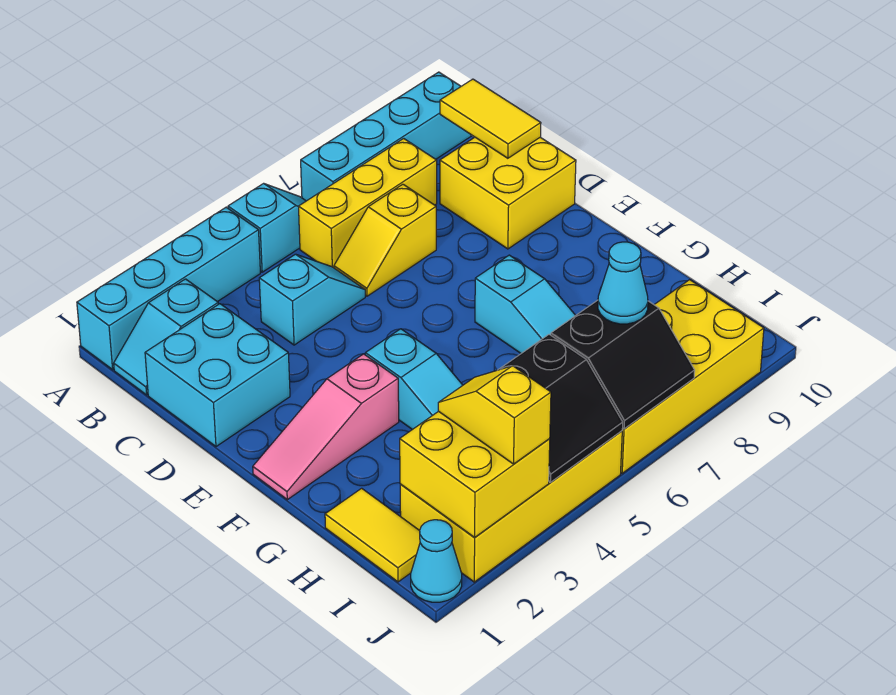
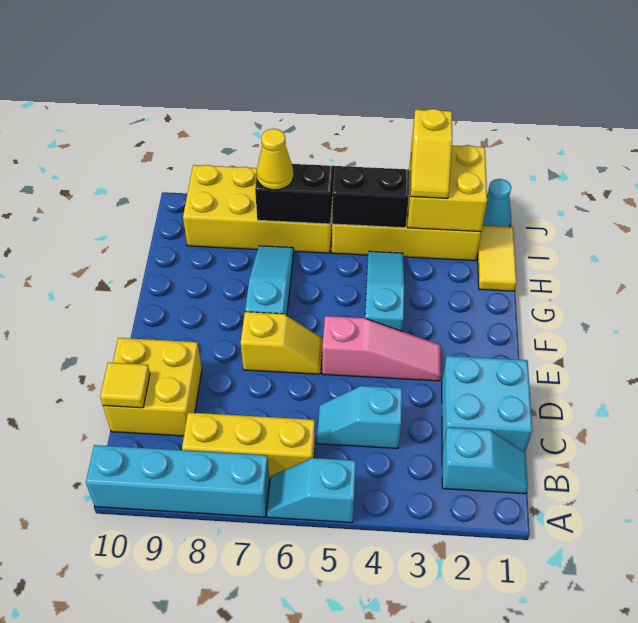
cyan 1x4 brick [77,207,260,370] -> none
yellow 1x2 tile [440,79,541,158] -> yellow 1x1 tile [100,362,150,408]
yellow 1x2 slope [334,184,436,296] -> yellow 1x2 slope moved to [241,312,323,374]
pink 1x3 slope [253,354,399,500] -> pink 1x3 slope moved to [322,316,441,381]
cyan 1x1 cone [598,242,648,324] -> yellow 1x1 cone [257,129,293,190]

